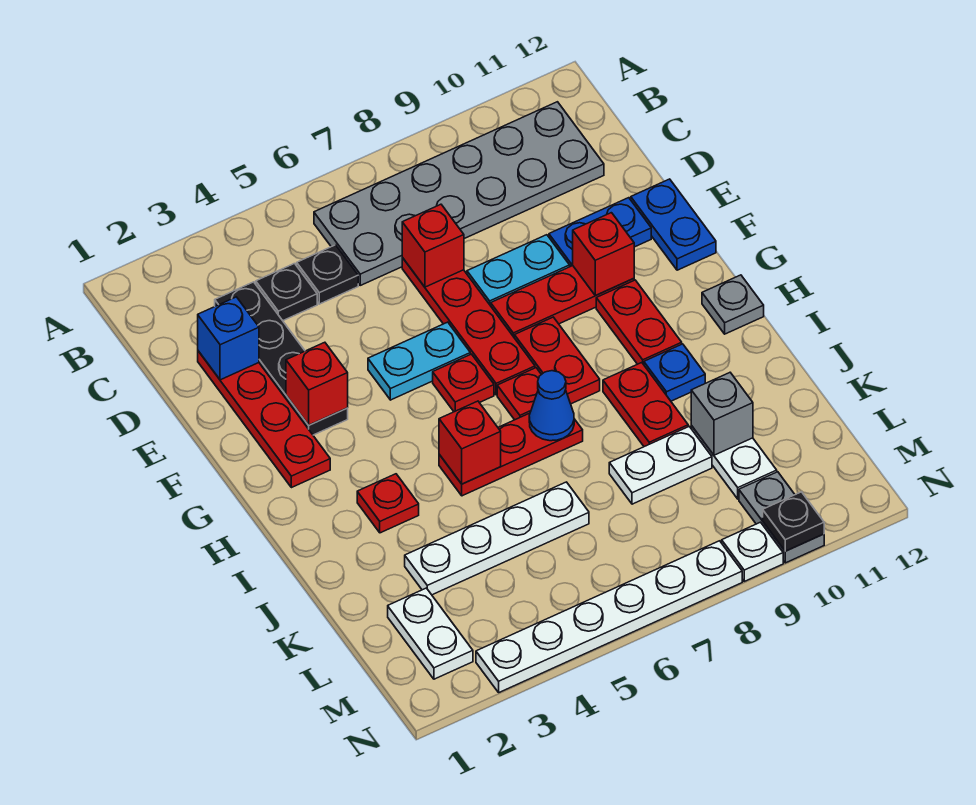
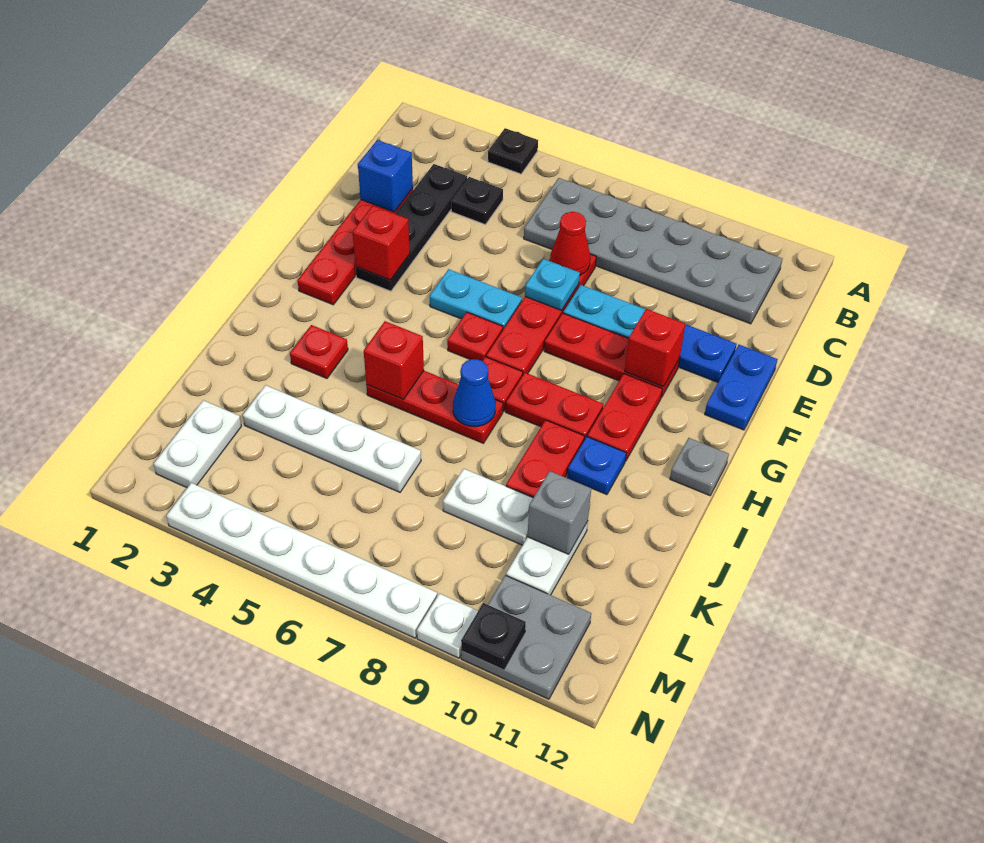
black 1x1 plate [297,245,358,304] -> black 1x1 plate moved to [488,128,538,174]
red 1x1 brick [402,204,464,287] -> red 1x1 cone [550,212,590,275]
none -> cyan 1x1 plate [525,259,580,311]
red 1x2 plate [514,317,600,404] -> red 1x2 plate turned to [506,373,603,440]
grey 1x2 plate [739,472,824,563] -> grey 2x2 plate [461,575,591,699]

